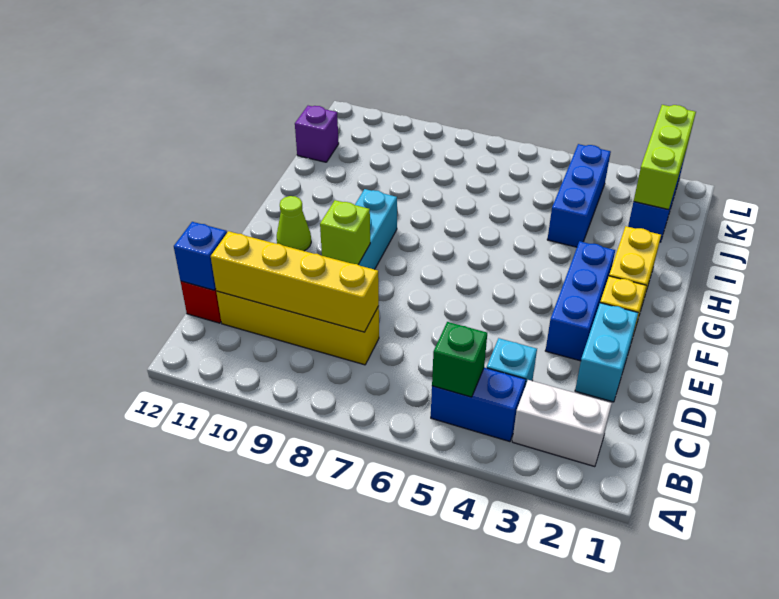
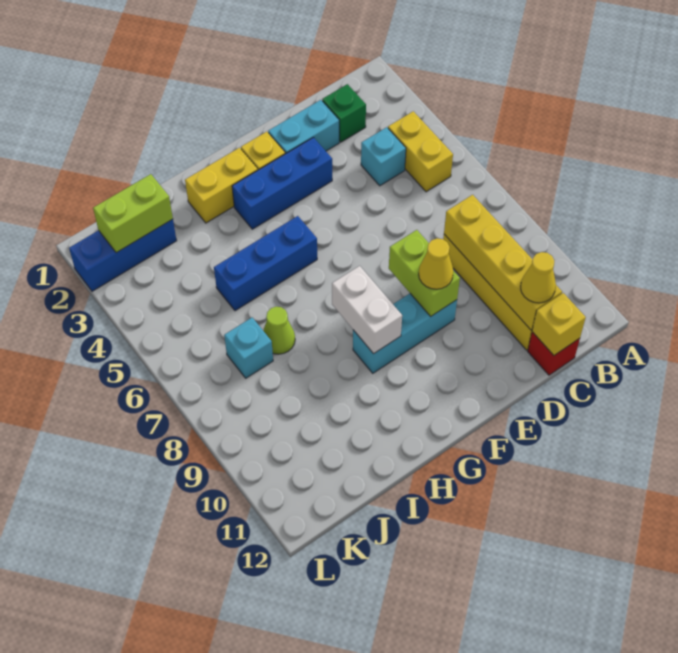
white 1x2 brick [512,380,612,467] -> white 1x2 brick moved to [332,266,402,354]
blue 1x2 brick [431,368,526,442] -> yellow 1x2 brick [388,111,453,192]
green 1x1 brick [432,322,487,397] -> green 1x1 brick moved to [322,84,366,142]
none -> yellow 1x1 cone [521,252,556,303]
blue 1x1 brick [174,222,227,290] -> yellow 1x1 brick [532,293,586,355]
lime 1x1 brick [320,200,370,264] -> lime 1x2 brick [389,230,460,317]
none -> yellow 1x1 cone [419,238,453,289]
lime 1x1 cone [277,196,311,251] -> lime 1x1 cone moved to [263,307,295,354]
blue 1x3 brick [547,144,611,247] -> blue 1x3 brick moved to [214,216,317,311]
lime 1x3 brick [634,105,696,210] -> lime 1x2 brick [93,174,173,253]
none -> cyan 1x1 brick [224,318,273,378]
purple 1x1 brick [295,106,339,162] -> none

